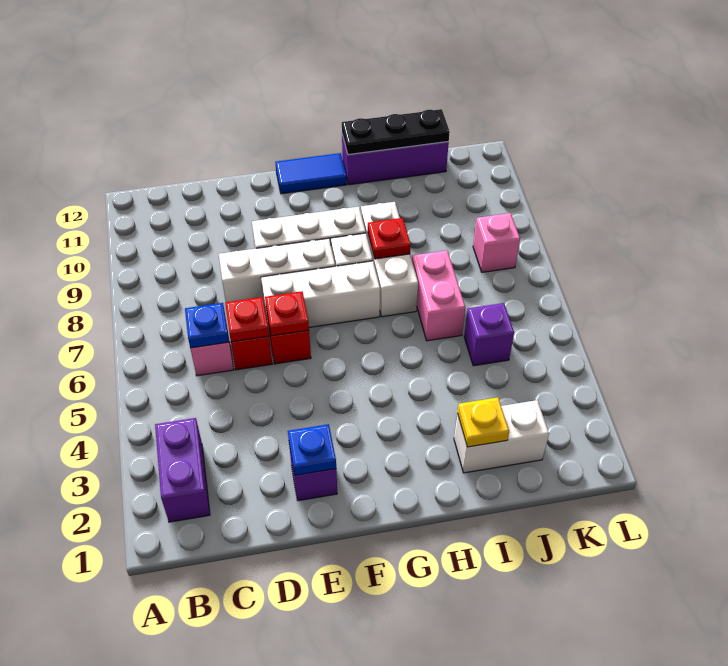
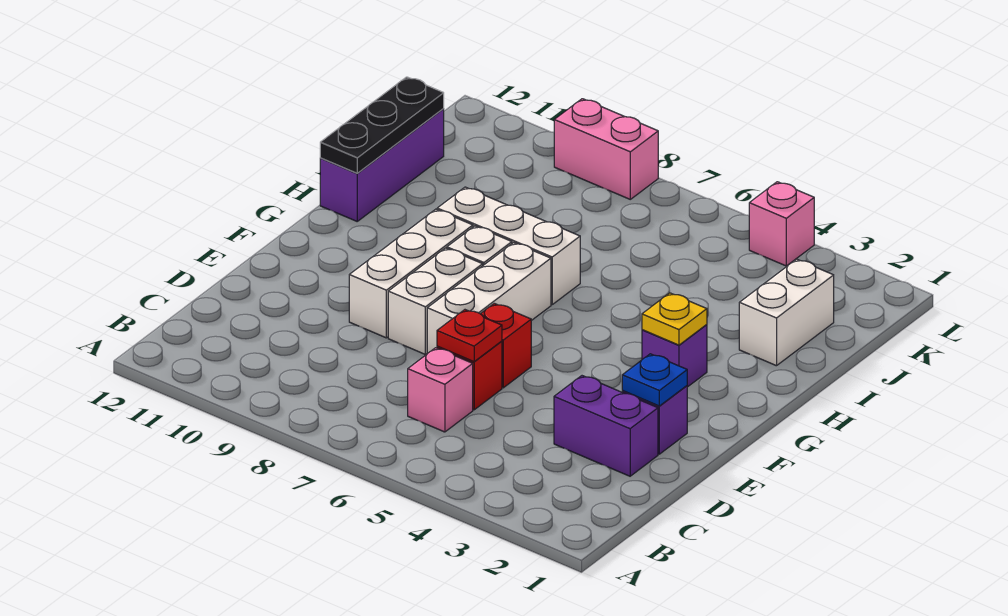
purple 1x2 brick [155,418,210,522] -> purple 1x2 brick moved to [554,376,658,476]
blue 1x1 plate [185,303,229,348] -> none
white 1x3 brick [219,238,335,302] -> white 1x2 brick [388,248,483,354]
red 1x1 plate [265,291,309,336] -> none
blue 1x2 tile [275,153,347,194] -> none
red 1x1 plate [368,218,411,259] -> none
yellow 1x1 plate [457,397,509,447] -> yellow 1x1 plate moved to [642,293,707,345]
pink 1x2 brick [412,250,465,341] -> pink 1x2 brick moved to [554,99,658,199]
purple 1x1 brick [464,303,514,366] -> purple 1x1 brick moved to [642,325,707,387]
pink 1x1 brick [473,213,520,272] -> pink 1x1 brick moved to [749,182,814,266]

